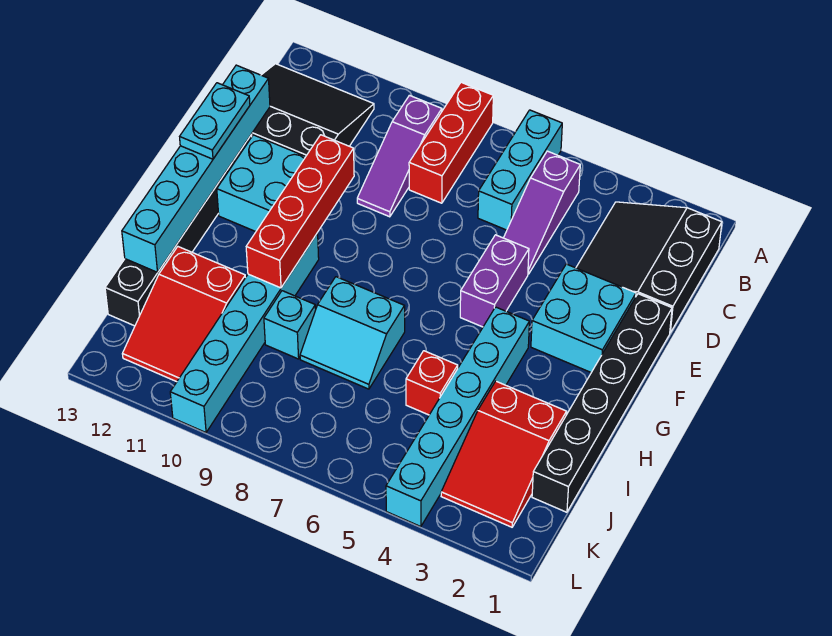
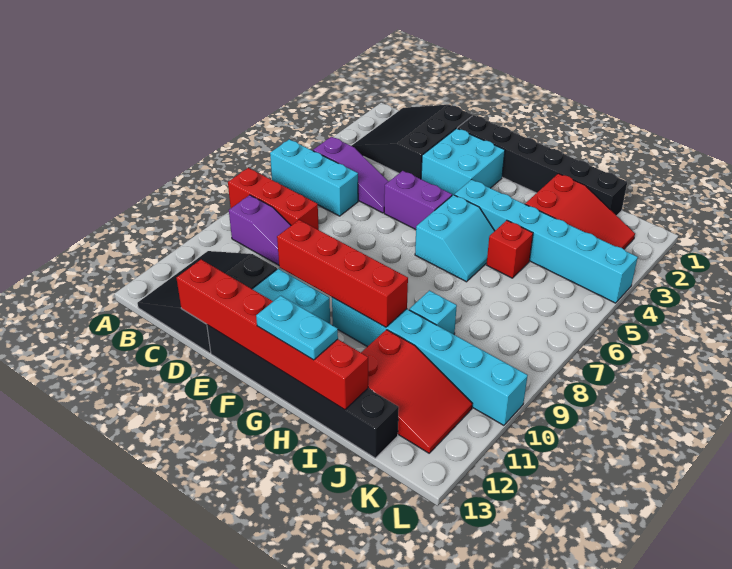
black 3x3 slope [576,202,722,333] -> black 3x3 slope turned to [352,105,472,179]
cyan 1x6 brick [122,65,270,273] -> red 1x6 brick [176,260,368,410]
cyan 1x2 plate [180,83,250,159] -> cyan 1x2 plate moved to [256,296,338,360]
cyan 2x2 slope [300,277,405,389] -> cyan 2x2 slope moved to [415,195,494,282]

